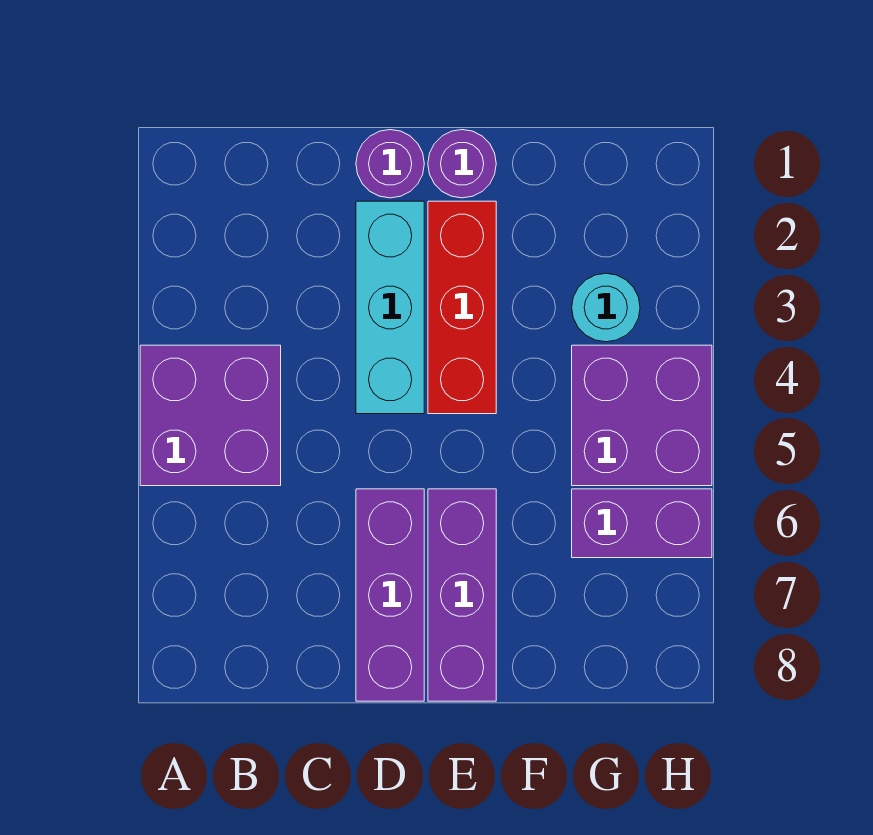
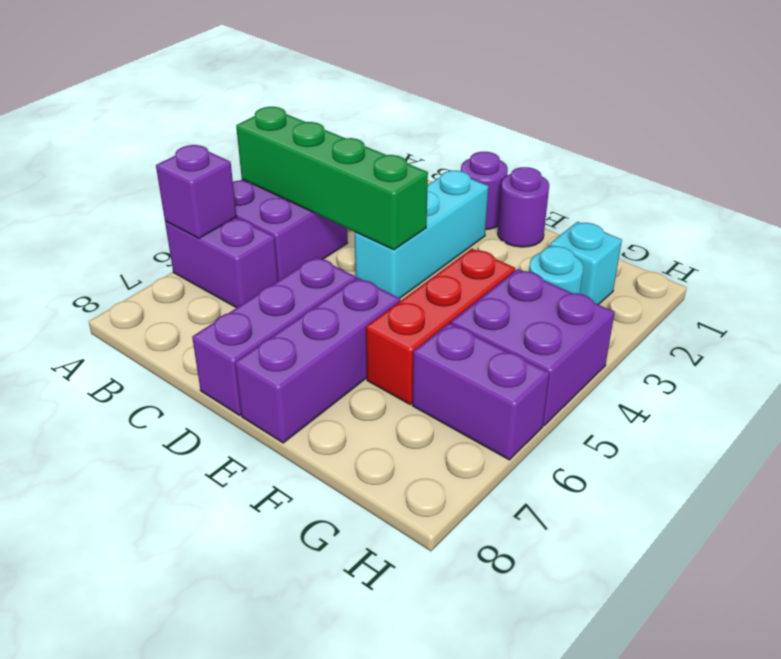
none -> green 1x4 brick [236,107,428,250]
none -> purple 1x2 brick [165,217,278,308]
none -> purple 1x1 brick [156,145,237,238]
red 1x3 brick [428,201,496,414] -> red 1x3 brick moved to [366,249,515,404]
none -> cyan 1x1 brick [550,222,622,305]

